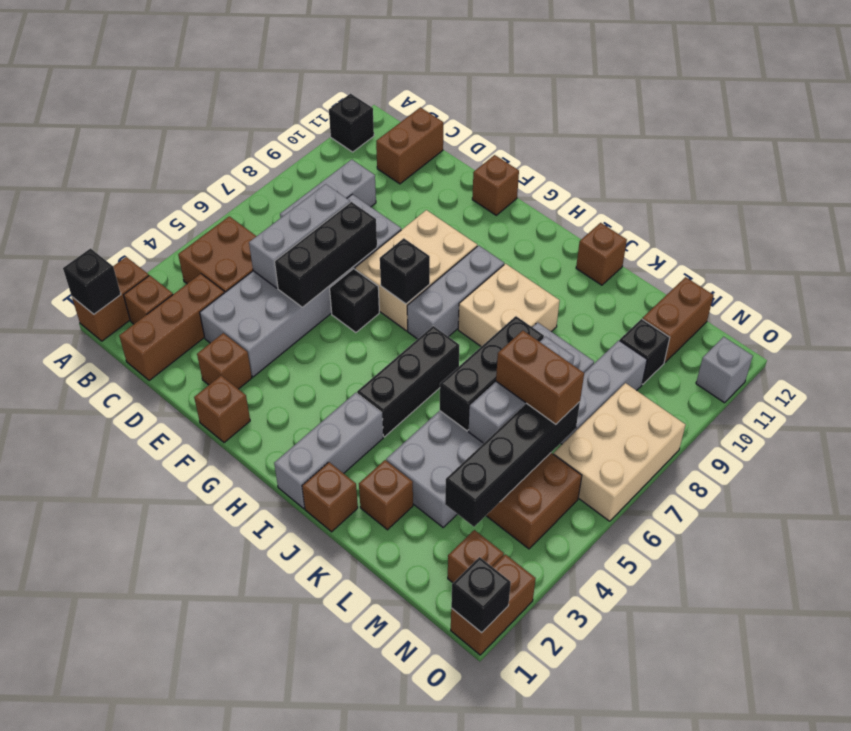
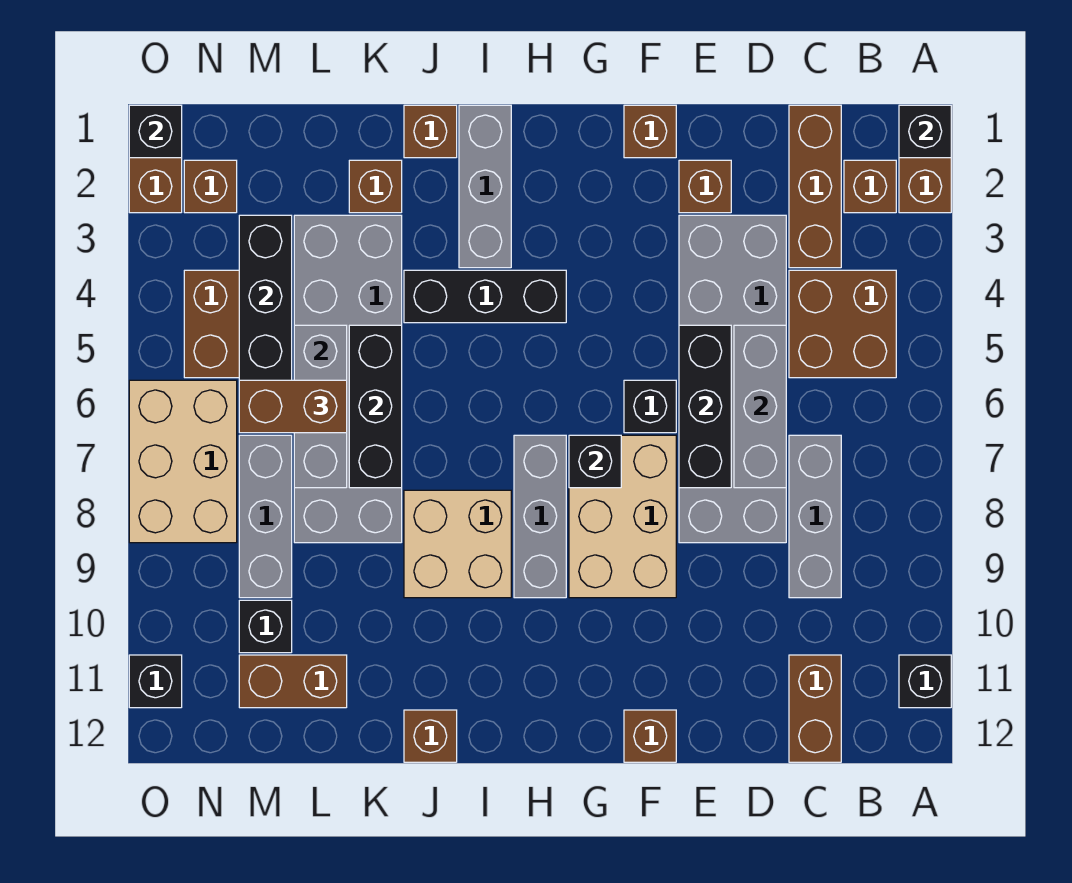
black 1x3 brick [357,326,459,437] -> black 1x3 brick turned to [404,270,566,323]
brown 1x2 brick [642,277,714,362] -> brown 1x2 brick turned to [239,655,347,708]
grey 1x1 brick [696,337,753,403] -> black 1x1 brick [129,655,182,708]

